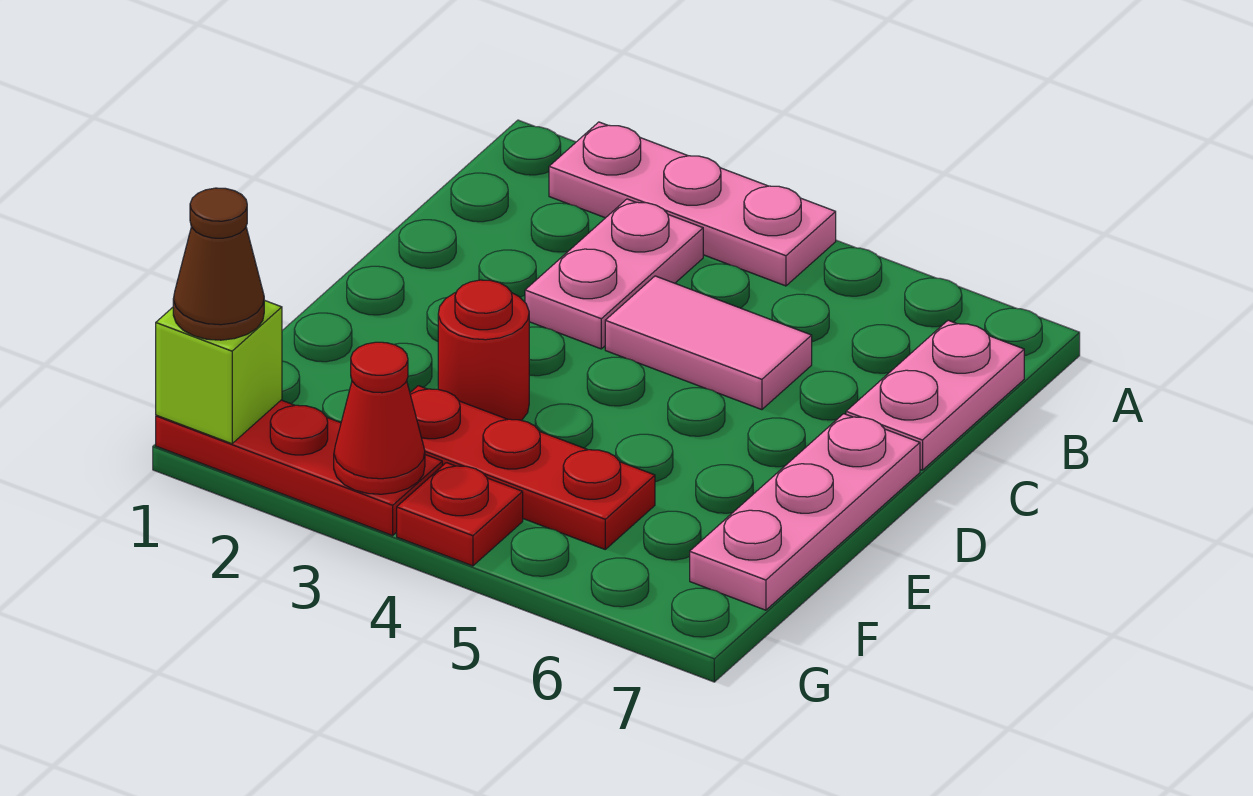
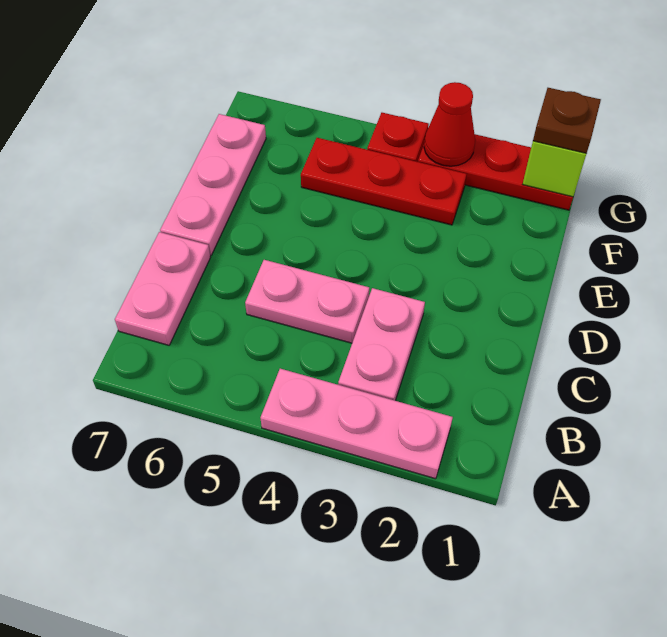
pink 1x2 tile [605,276,812,410] -> pink 1x2 plate [245,260,369,343]
red 1x1 round brick [438,280,529,420] -> none
brown 1x1 cone [173,188,264,340] -> brown 1x1 plate [533,88,601,153]

